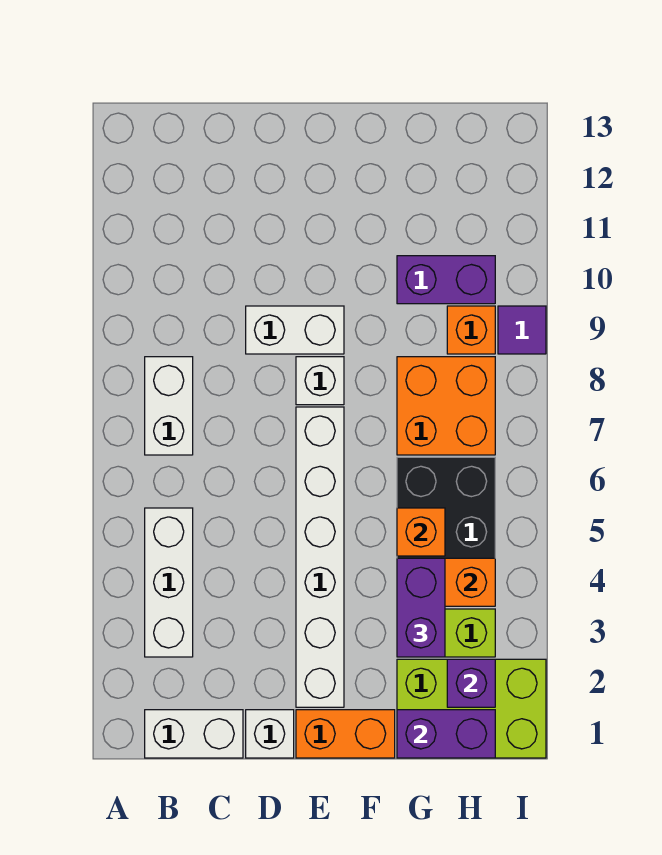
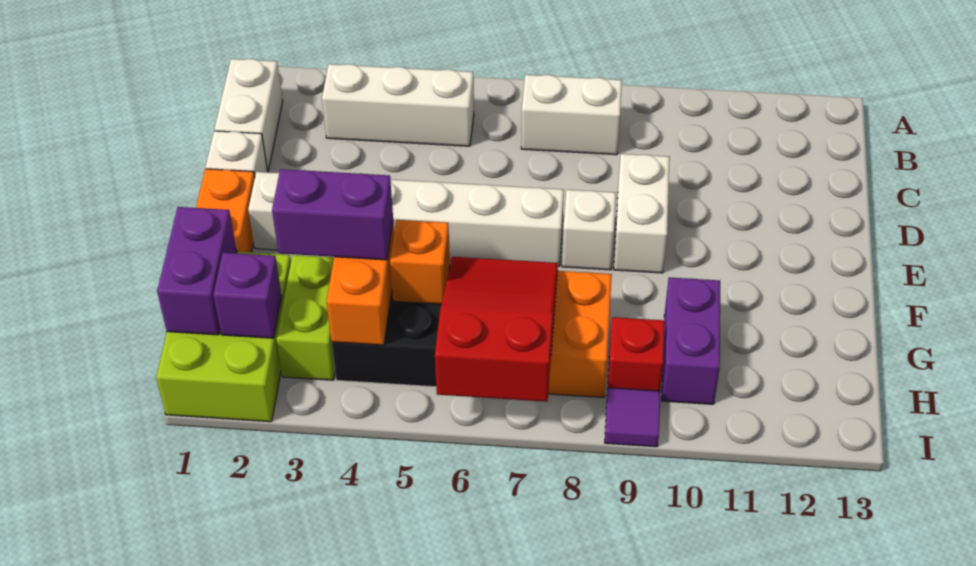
none -> red 2x3 slope [435,257,558,402]
orange 1x1 brick [447,306,495,354] -> red 1x1 brick [607,317,665,391]

